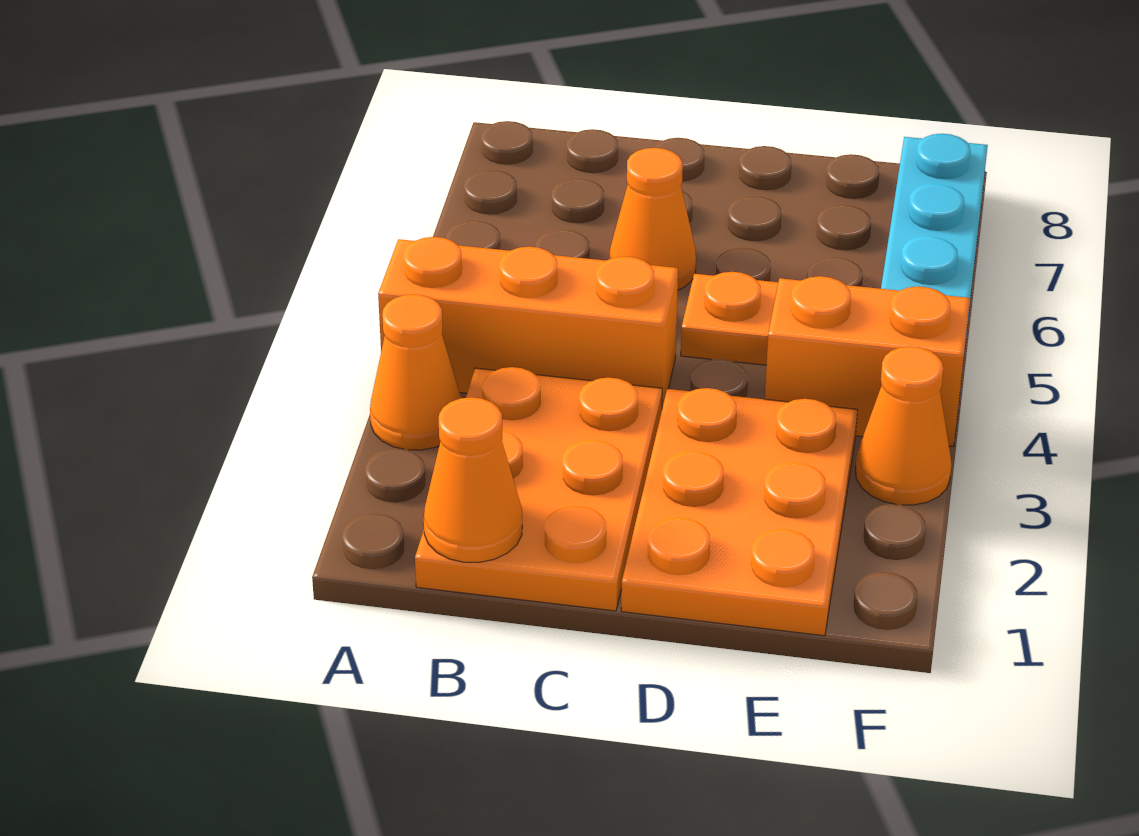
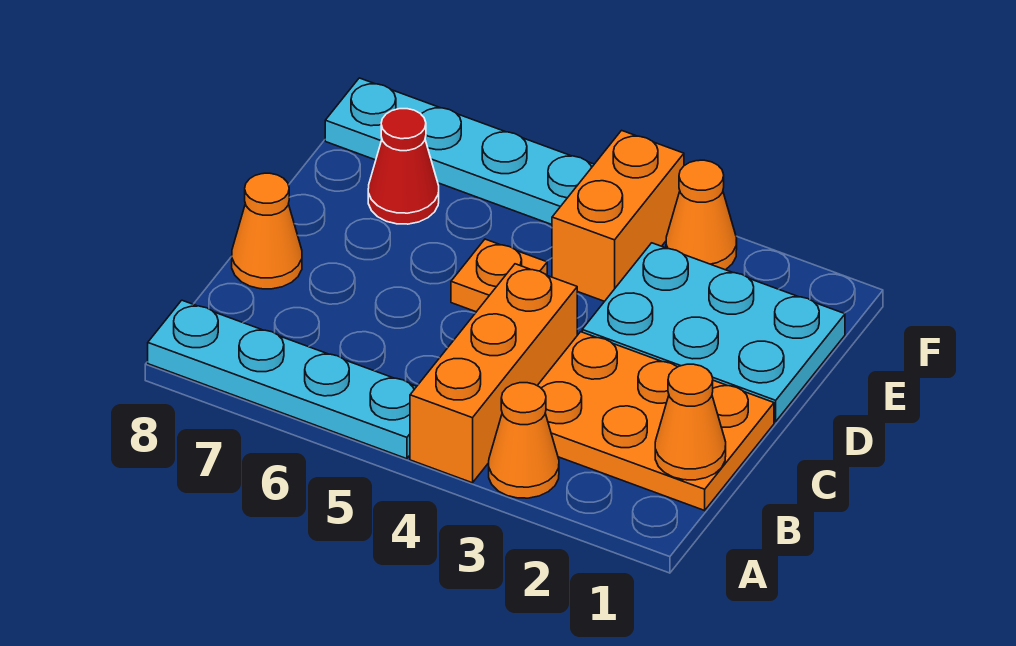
none -> cyan 1x4 plate [148,300,417,459]
orange 1x1 cone [610,148,696,290] -> orange 1x1 cone moved to [232,173,302,289]
orange 2x3 plate [621,388,858,636] -> cyan 2x3 plate [582,243,845,422]
none -> red 1x1 cone [368,109,439,224]

